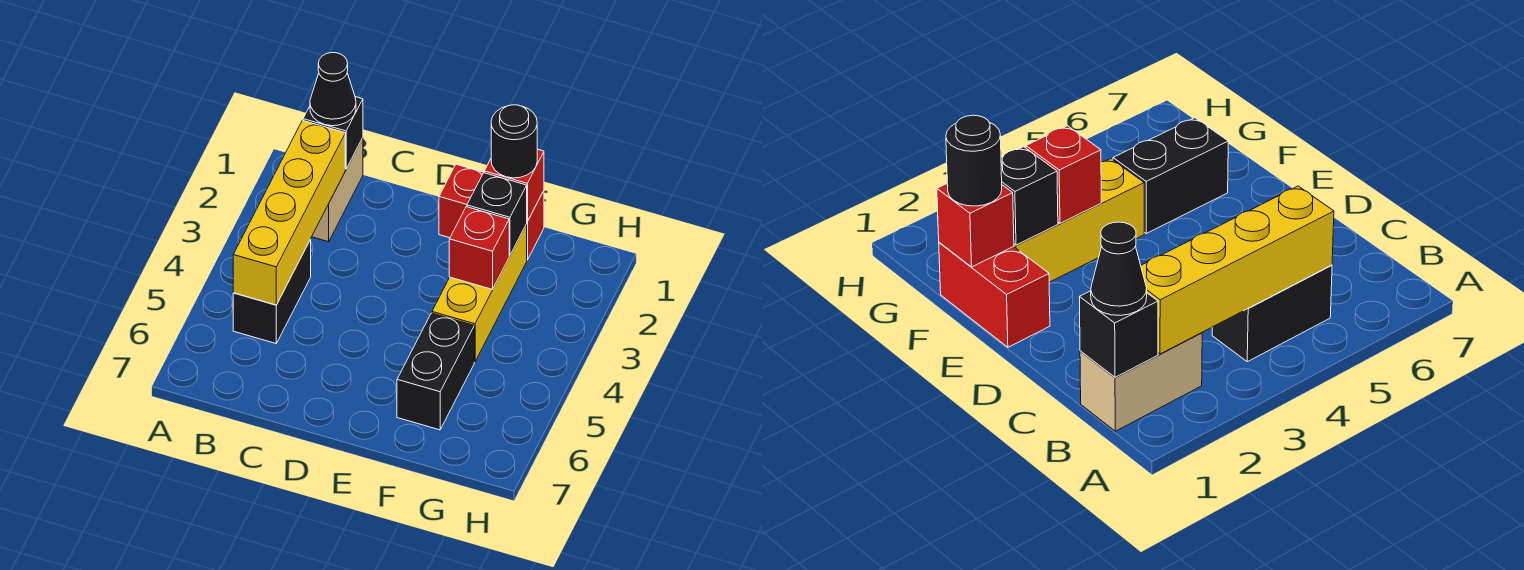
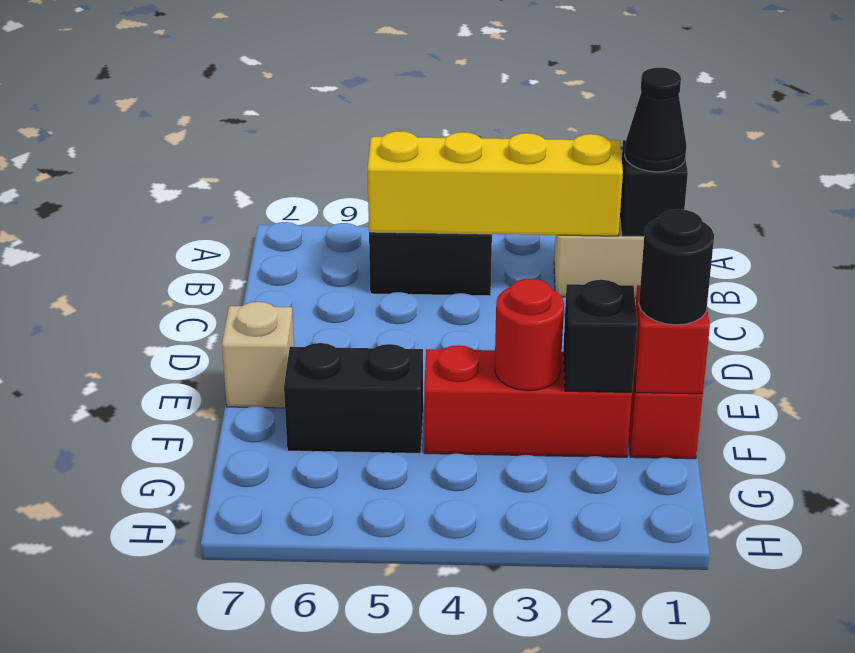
none -> tan 1x1 brick [222,302,294,408]
yellow 1x3 brick [432,224,527,362] -> red 1x3 brick [424,345,632,457]
red 1x1 brick [449,207,509,289] -> red 1x1 round brick [495,279,564,391]

